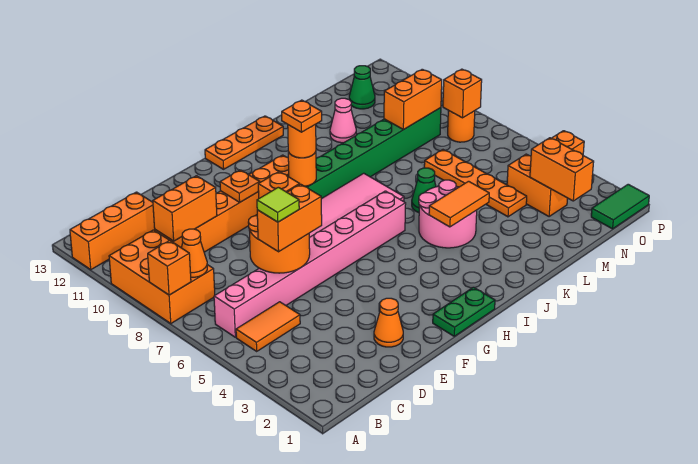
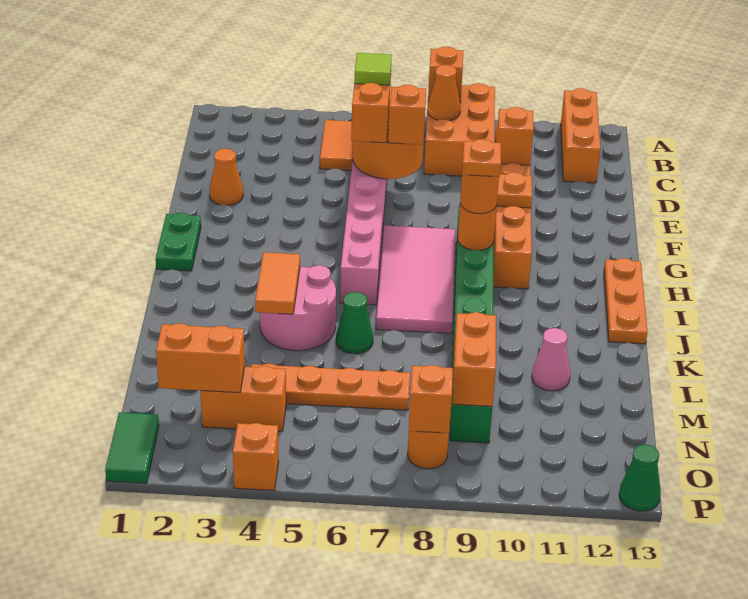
orange 2x3 brick [109,230,215,323] -> orange 2x3 brick turned to [424,83,495,176]
orange 1x2 brick [153,176,217,241] -> orange 1x1 brick [496,107,534,165]
green 1x1 cone [349,66,375,109] -> green 1x1 cone moved to [619,444,661,511]

